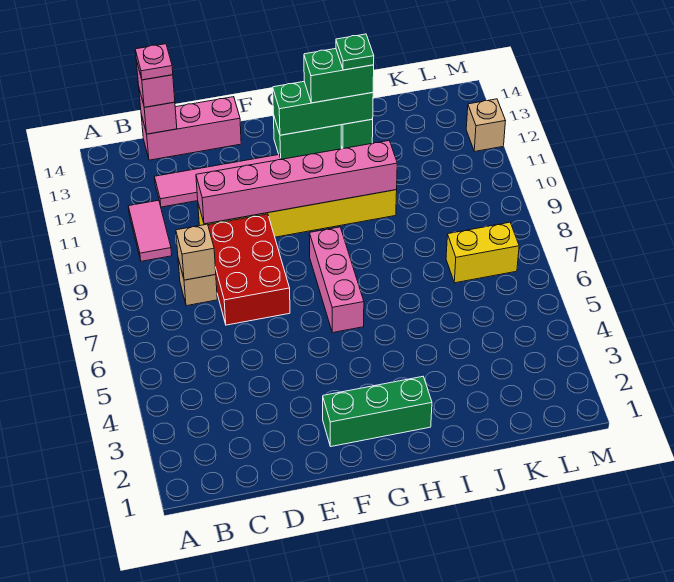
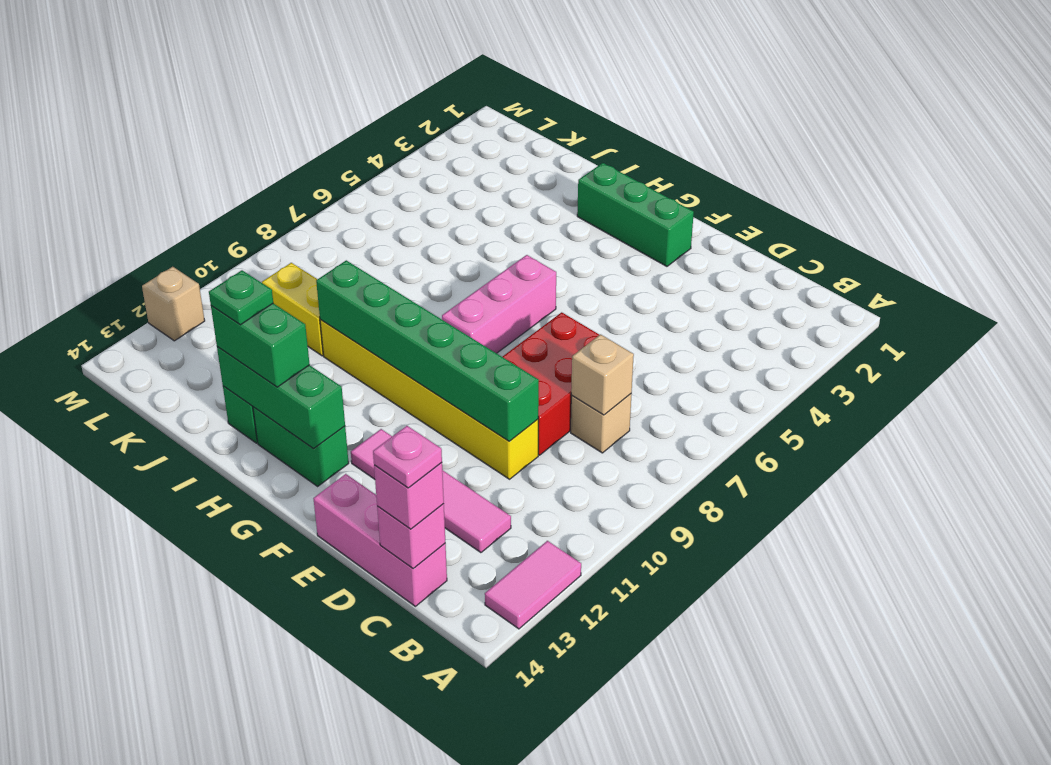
pink 1x2 tile [128,200,172,261] -> pink 1x2 tile moved to [485,541,581,629]
pink 1x6 brick [196,141,397,224] -> green 1x6 brick [316,260,539,441]
yellow 1x2 brick [446,222,519,283] -> yellow 1x2 brick moved to [262,263,323,356]

